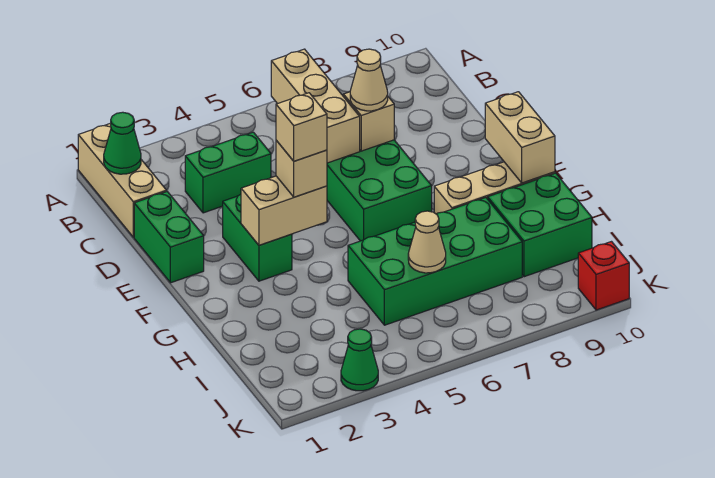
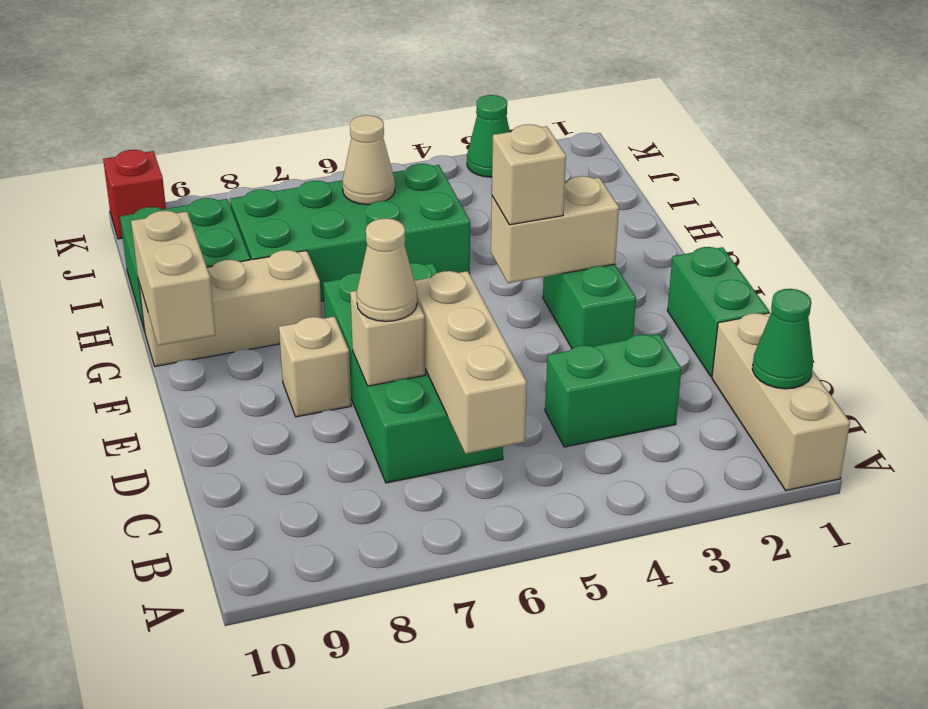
tan 1x1 brick [276,93,327,161] -> tan 1x1 brick moved to [279,317,351,417]

